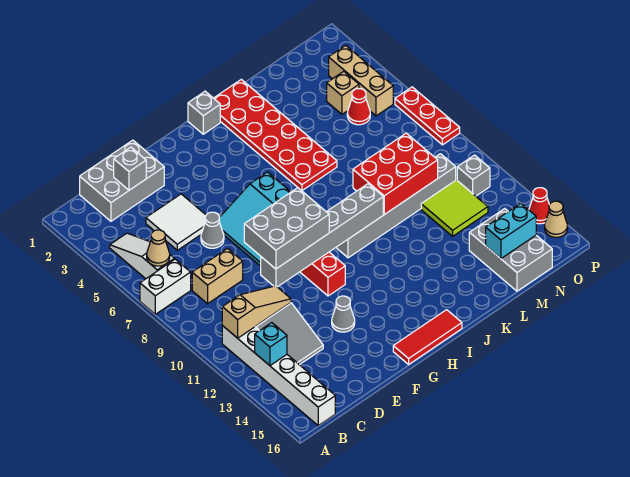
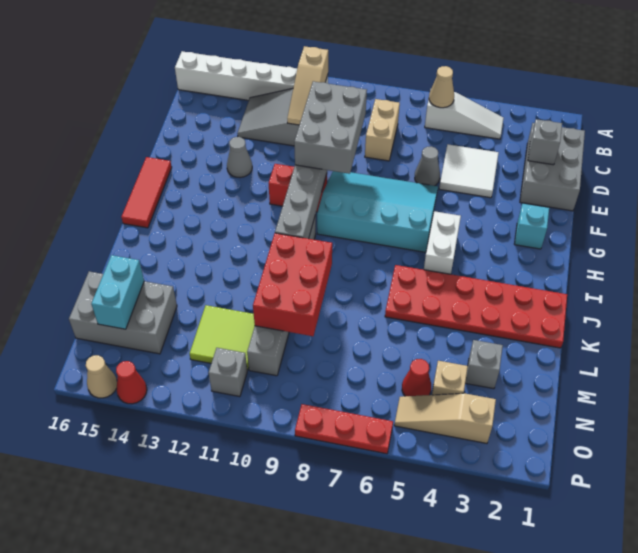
white 1x2 brick [140,259,191,314] -> white 1x2 brick moved to [424,211,461,274]
cyan 1x1 brick [255,323,287,365] -> cyan 1x1 brick moved to [515,204,549,249]
grey 1x1 brick [188,91,220,134] -> grey 1x1 brick moved to [465,340,503,389]
tan 1x3 brick [329,45,393,116] -> tan 1x3 slope [394,393,496,443]

